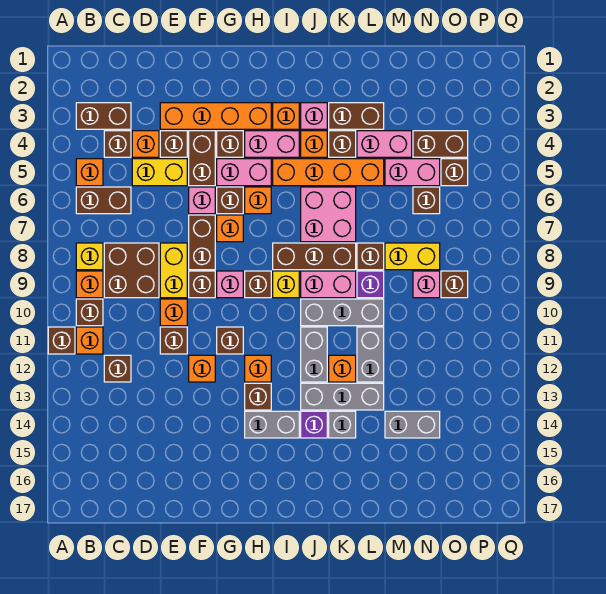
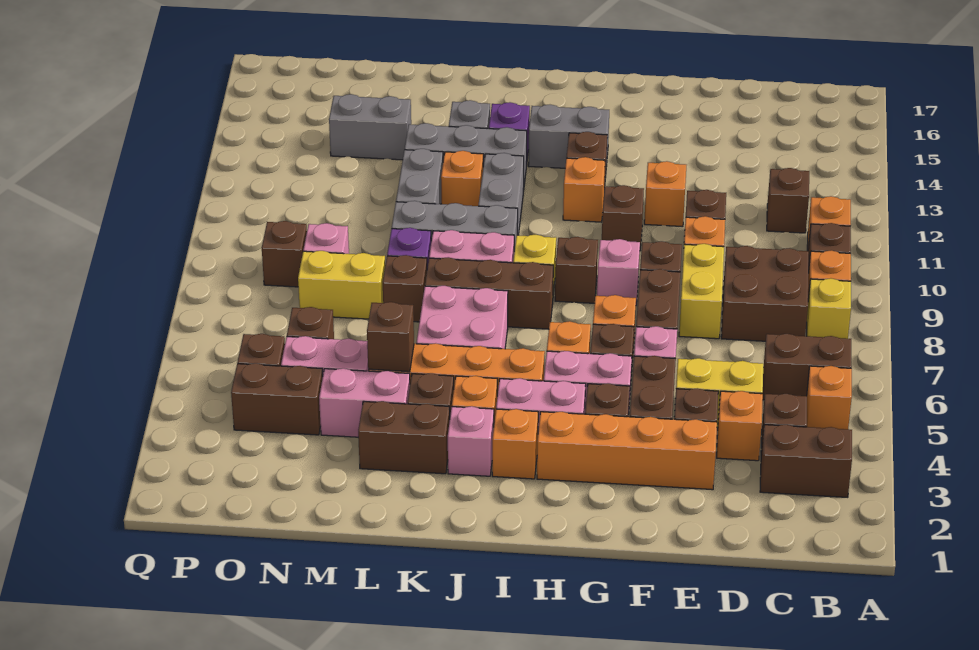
brown 1x1 brick [48,327,75,354] -> brown 1x1 brick moved to [367,302,414,372]

